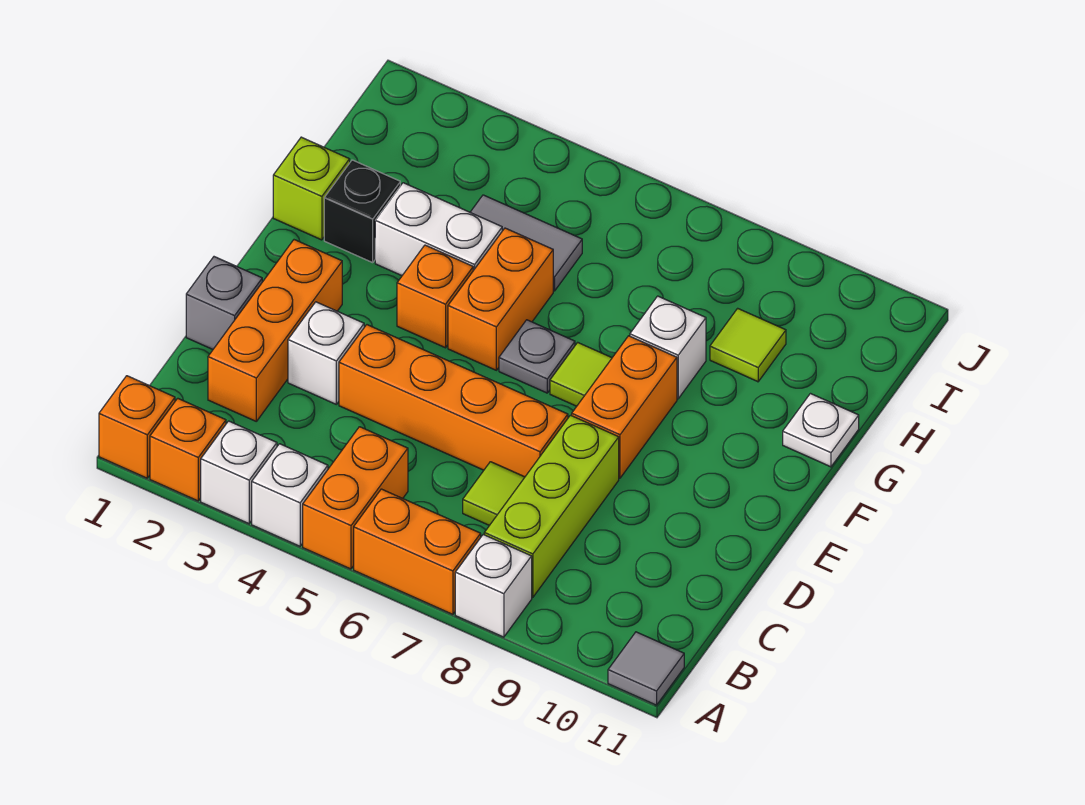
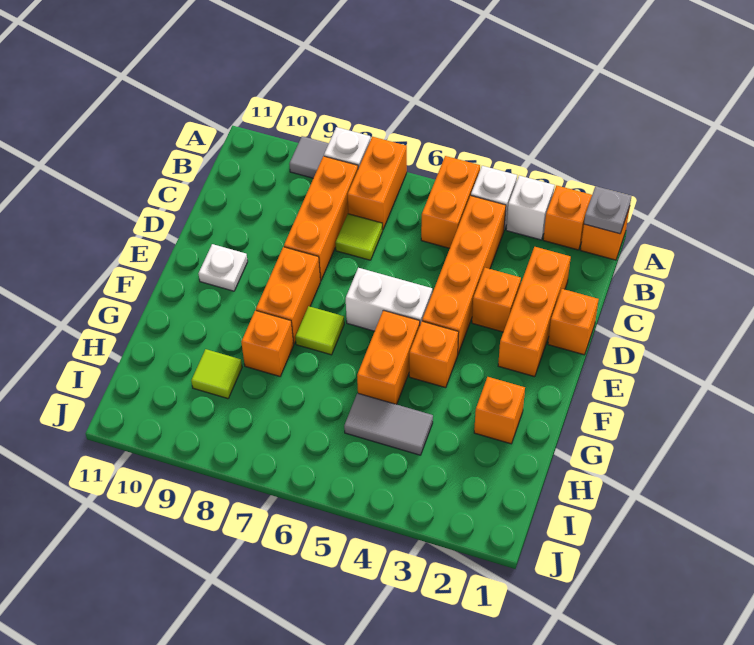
orange 1x2 brick [354,489,481,614] -> orange 1x2 brick turned to [348,137,407,230]
grey 1x1 tile [608,632,684,705] -> grey 1x1 tile moved to [289,136,329,178]
lime 1x3 brick [484,415,619,597] -> orange 1x3 brick [284,156,358,281]
grey 1x1 brick [186,257,262,349] -> orange 1x1 brick [548,289,599,355]
white 1x1 brick [288,302,364,404] -> orange 1x1 brick [472,268,521,332]
orange 1x4 brick [339,325,568,477] -> orange 1x4 brick turned to [422,196,506,354]
grey 1x1 plate [499,320,575,393] -> grey 1x1 plate moved to [584,186,631,234]
lime 1x1 brick [273,137,350,240] -> none
black 1x1 brick [324,160,400,263] -> orange 1x1 brick [474,377,525,444]
white 1x2 brick [375,183,502,276] -> white 1x2 brick moved to [346,268,432,331]
white 1x1 brick [630,296,706,399] -> orange 1x1 brick [241,310,294,376]
white 1x1 plate [783,394,859,467] -> white 1x1 plate moved to [198,244,248,291]

